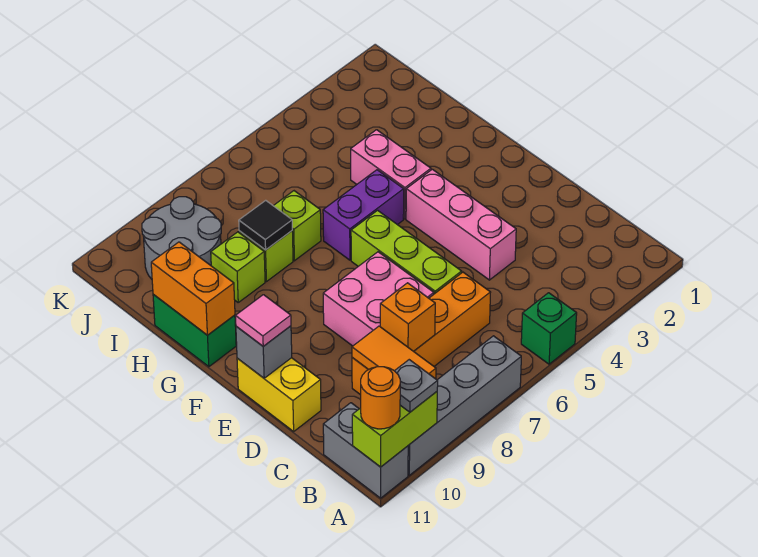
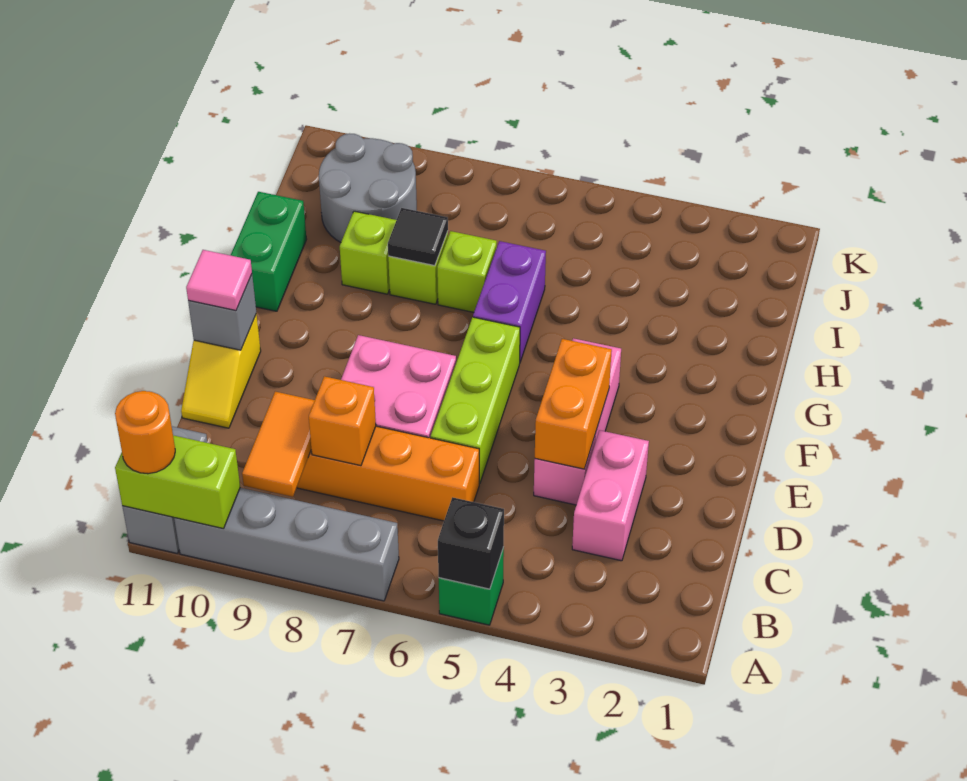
none -> black 1x1 brick [438,497,504,589]
grey 1x1 plate [395,360,438,412] -> none
yellow 1x2 brick [237,358,321,431] -> yellow 1x2 slope [181,314,261,428]
pink 1x2 brick [351,130,431,219] -> pink 1x2 brick moved to [572,430,649,561]
purple 1x2 brick [323,170,404,260] -> purple 1x2 brick turned to [473,241,546,362]
orange 1x2 brick [151,242,235,335] -> orange 1x2 brick moved to [535,339,612,469]

